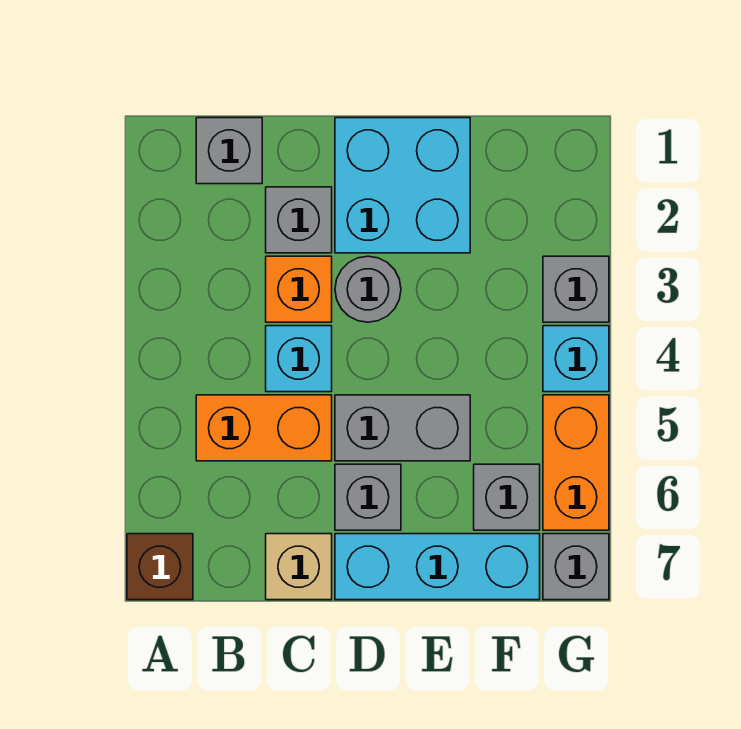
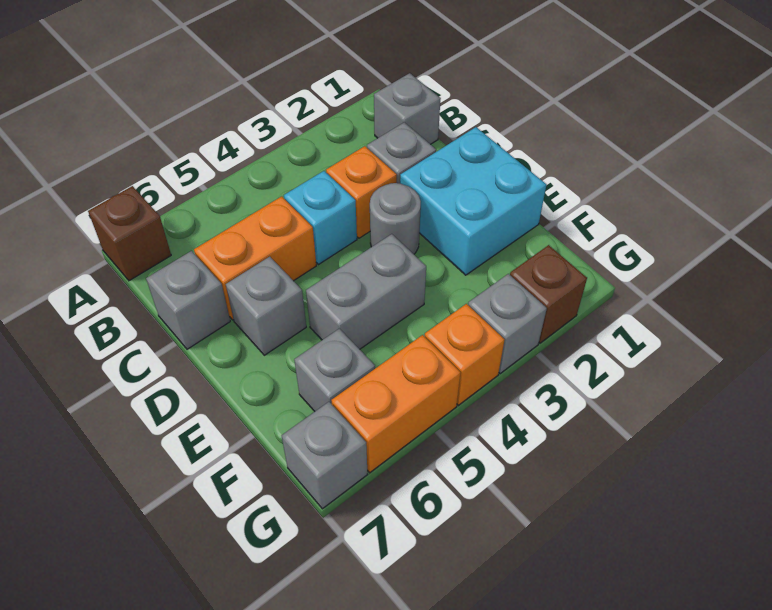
orange 1x2 brick [196,395,332,461] -> orange 1x2 brick turned to [194,196,316,320]
tan 1x1 brick [266,534,332,600] -> grey 1x1 brick [146,251,230,349]
grey 1x2 brick [335,395,470,461] -> grey 1x2 brick turned to [306,234,426,349]
cyan 1x3 brick [335,534,540,600] -> none
none -> brown 1x1 brick [510,245,587,343]
cyan 1x1 brick [543,326,609,392] -> orange 1x1 brick [425,304,505,405]

